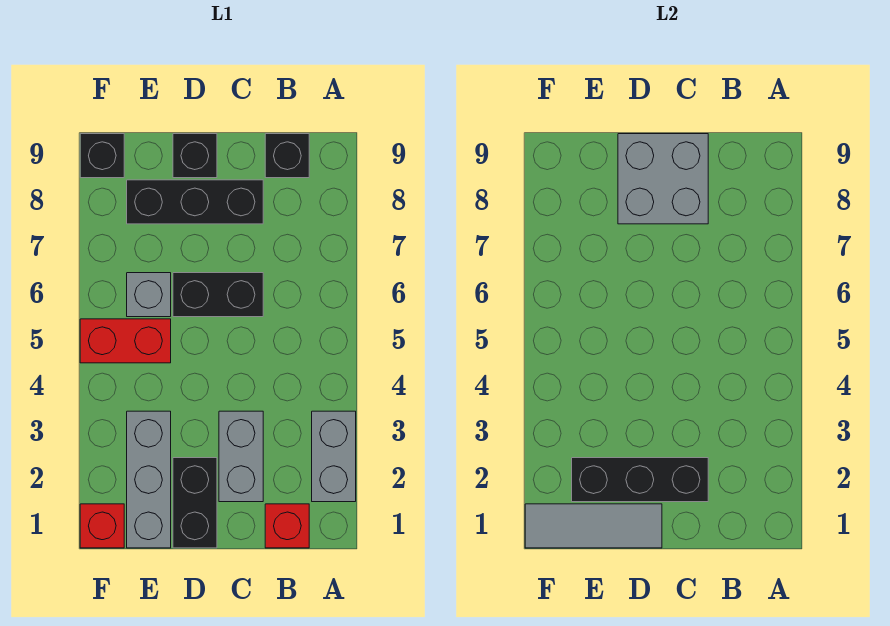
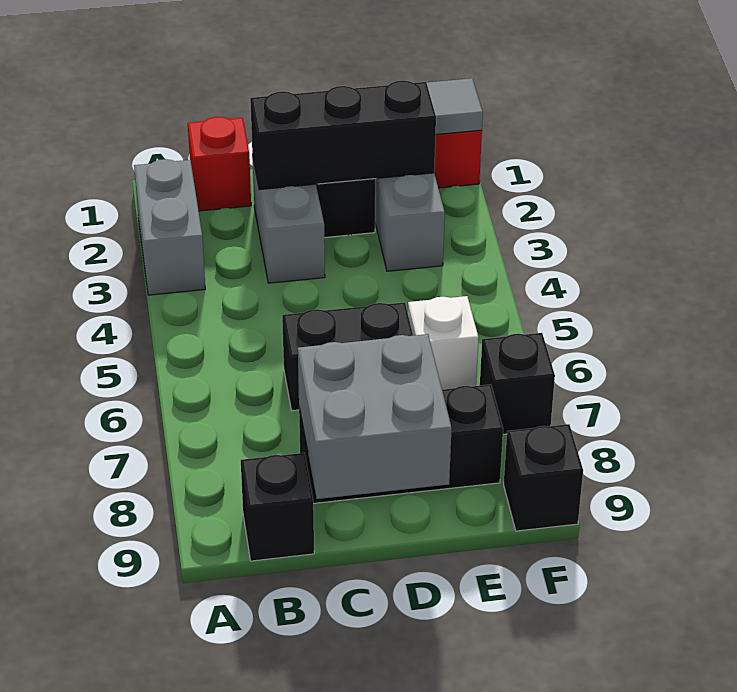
black 1x1 brick [173,134,217,178] -> black 1x1 brick moved to [480,333,555,434]
red 1x2 brick [80,319,171,363] -> none
grey 1x1 brick [127,273,171,317] -> white 1x1 brick [408,296,479,390]

